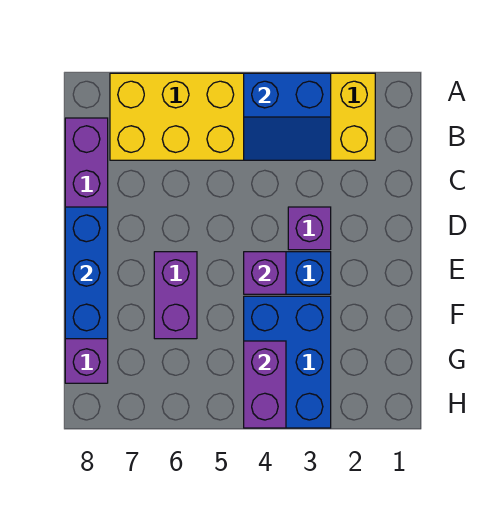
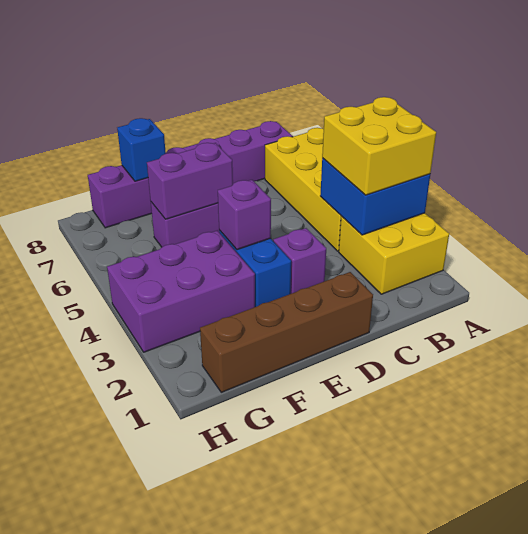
blue 2x2 slope [244,73,331,160] -> blue 2x2 brick [320,158,430,235]
none -> yellow 2x2 brick [322,97,436,195]
none -> brown 1x4 brick [200,272,373,392]
blue 1x3 brick [65,207,108,339] -> blue 1x1 brick [117,118,166,181]
blue 2x3 brick [244,296,331,428] -> purple 2x3 brick [107,231,255,352]
purple 1x2 brick [244,341,286,428] -> purple 1x2 brick moved to [147,143,233,219]

